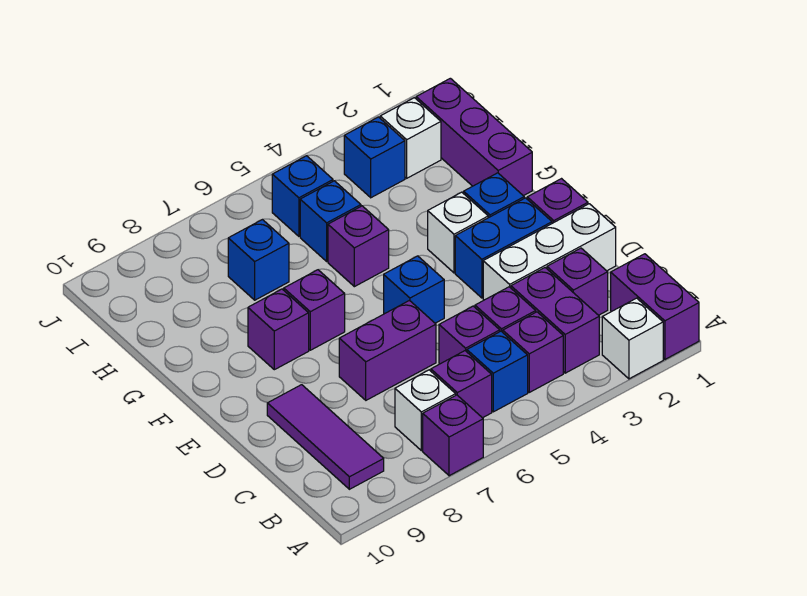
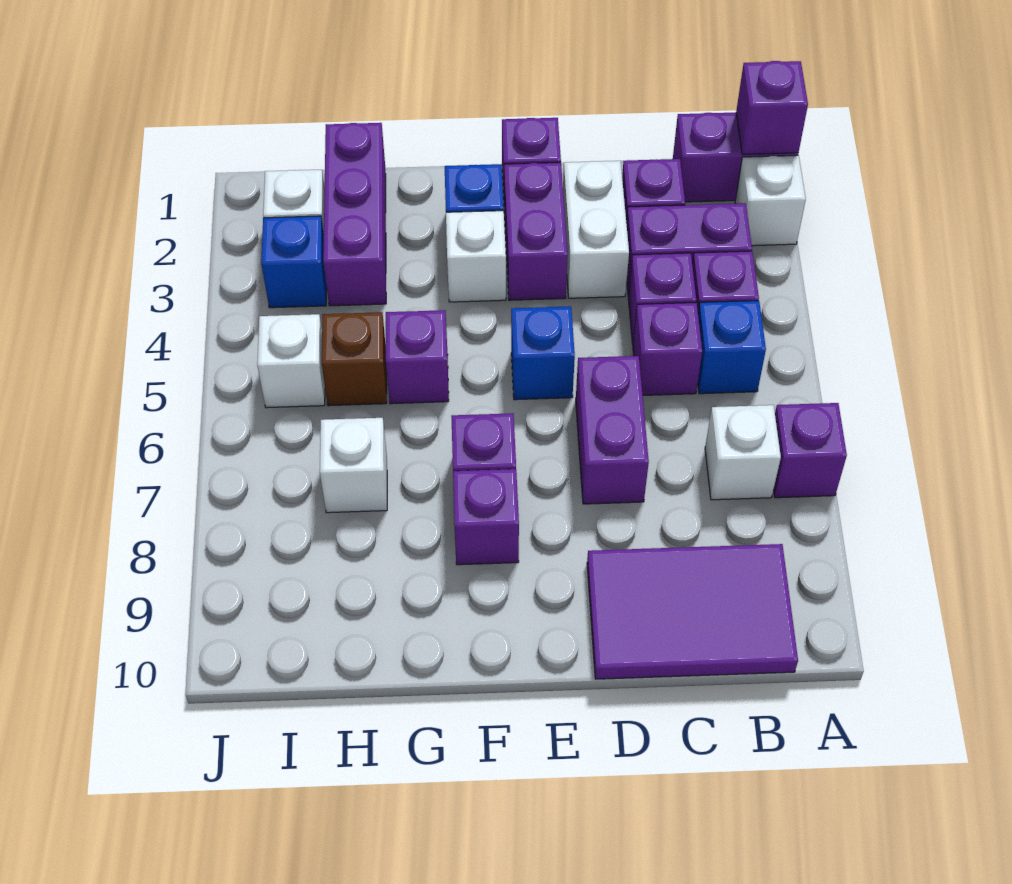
purple 1x1 brick [431,351,492,418] -> purple 1x1 brick moved to [736,61,808,154]
purple 1x3 tile [267,385,384,489] -> purple 2x3 tile [587,544,798,679]
white 1x3 brick [483,204,616,300] -> white 1x2 brick [563,161,629,298]
blue 1x2 brick [455,198,552,298] -> purple 1x2 brick [504,162,568,300]
purple 1x3 brick [416,78,532,196] -> purple 1x3 brick turned to [323,123,386,306]
blue 1x1 brick [300,181,361,261] -> brown 1x1 brick [322,312,387,406]
blue 1x1 brick [228,219,289,300] -> white 1x1 brick [320,418,387,513]
blue 1x1 brick [272,156,333,236] -> white 1x1 brick [257,314,325,408]

